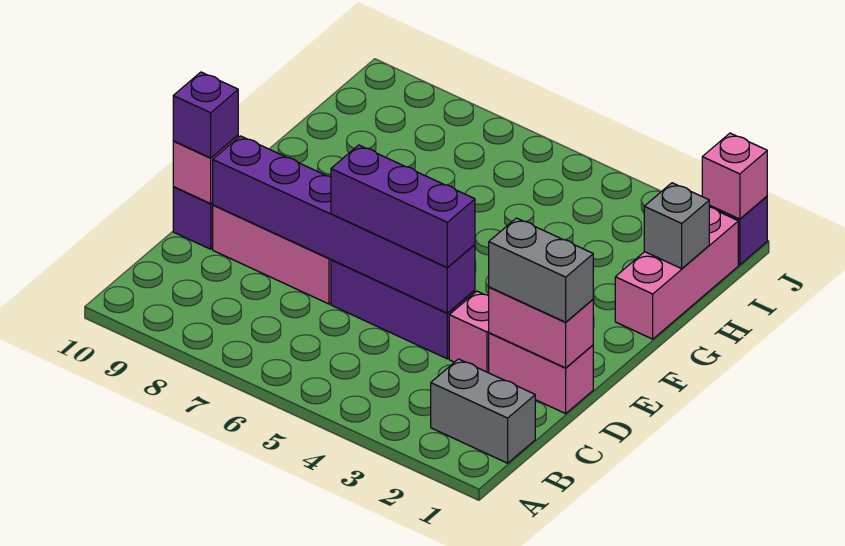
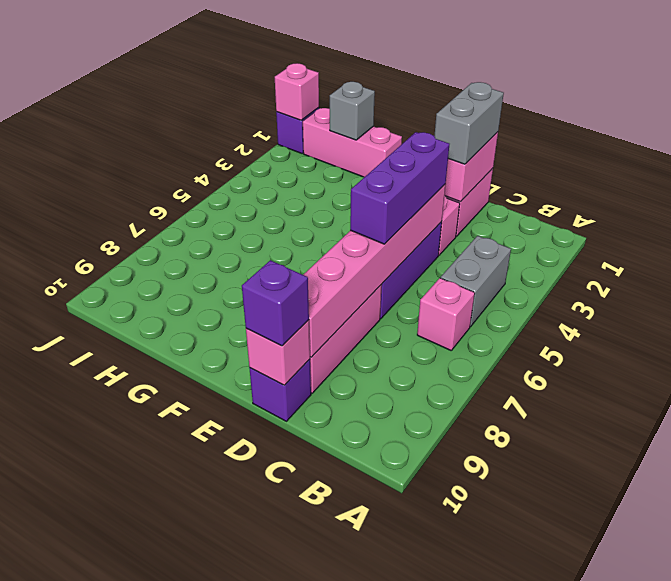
grey 1x2 brick [431,359,535,463] -> grey 1x2 brick moved to [441,236,511,327]
none -> pink 1x1 brick [417,278,475,350]
purple 1x6 brick [212,136,475,313] -> pink 1x6 brick [303,185,445,357]

